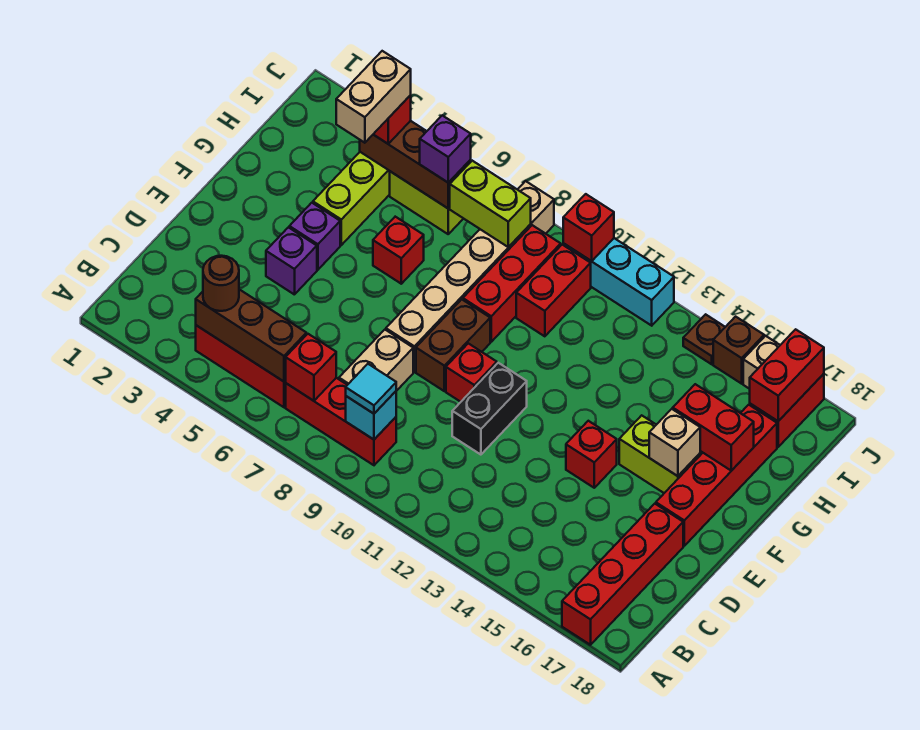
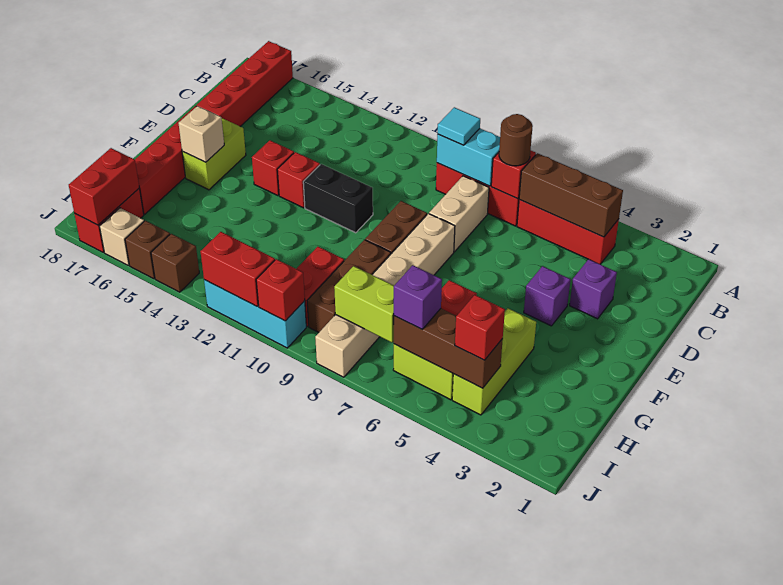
brown 1x1 round brick [203,256,239,311] -> brown 1x1 round brick moved to [499,114,533,166]
cyan 1x1 brick [346,391,396,440] -> cyan 1x2 brick [437,129,500,186]
black 1x2 brick [452,363,527,455] -> black 1x2 brick turned to [303,164,373,233]
red 1x1 brick [446,343,497,402] -> red 1x1 brick moved to [277,152,320,208]
purple 1x1 brick [289,203,340,270] -> purple 1x1 brick moved to [570,259,617,319]
lime 1x2 brick [619,415,700,493] -> lime 1x2 brick turned to [182,118,246,190]
red 1x3 brick [463,225,561,342] -> brown 1x3 brick [307,240,391,332]
red 1x2 brick [673,384,754,471] -> red 1x2 brick moved to [200,232,275,307]
tan 1x2 brick [336,51,411,143] -> none
brown 1x1 plate [683,314,725,364] -> brown 1x1 brick [151,234,199,292]

